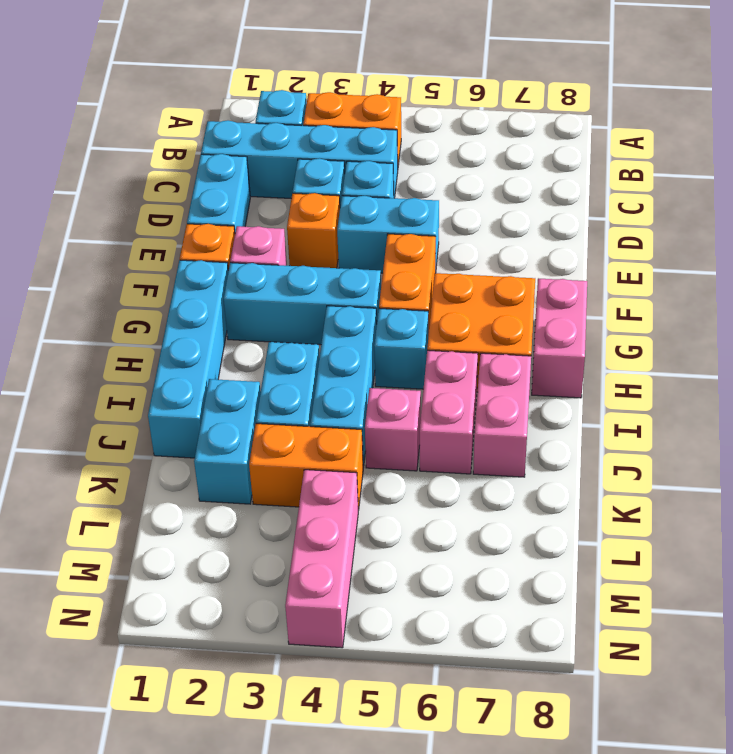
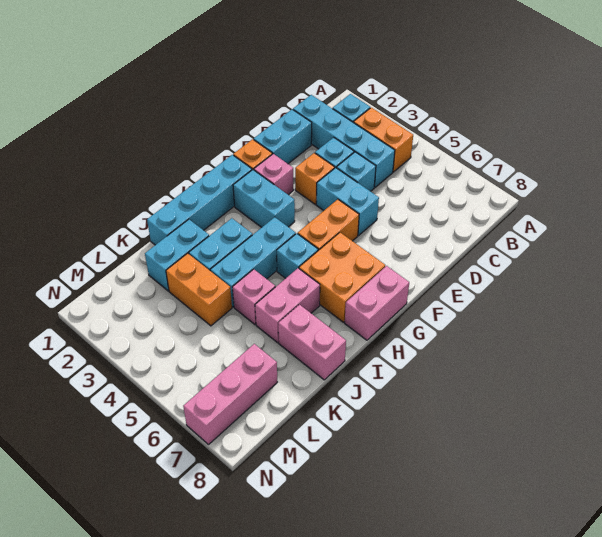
cyan 1x3 brick [224,263,381,345] -> cyan 1x2 brick [233,170,295,227]
pink 1x2 brick [473,353,531,477] -> pink 1x2 brick turned to [278,305,346,380]
pink 1x3 brick [285,470,358,648] -> pink 1x3 brick moved to [183,344,277,444]

